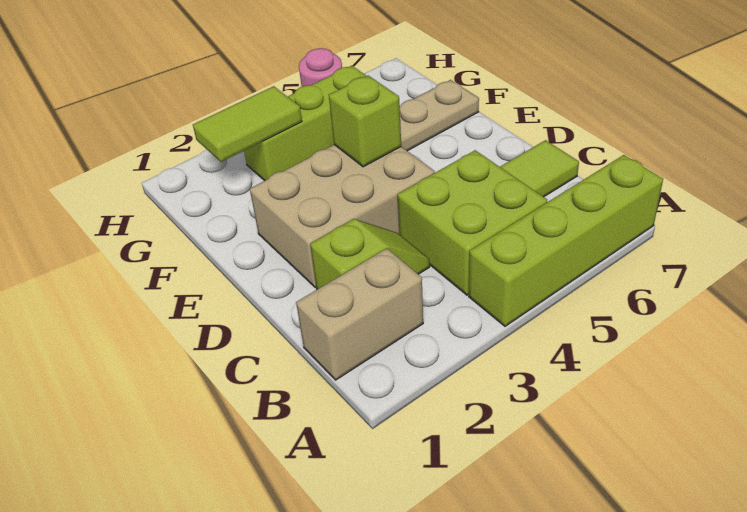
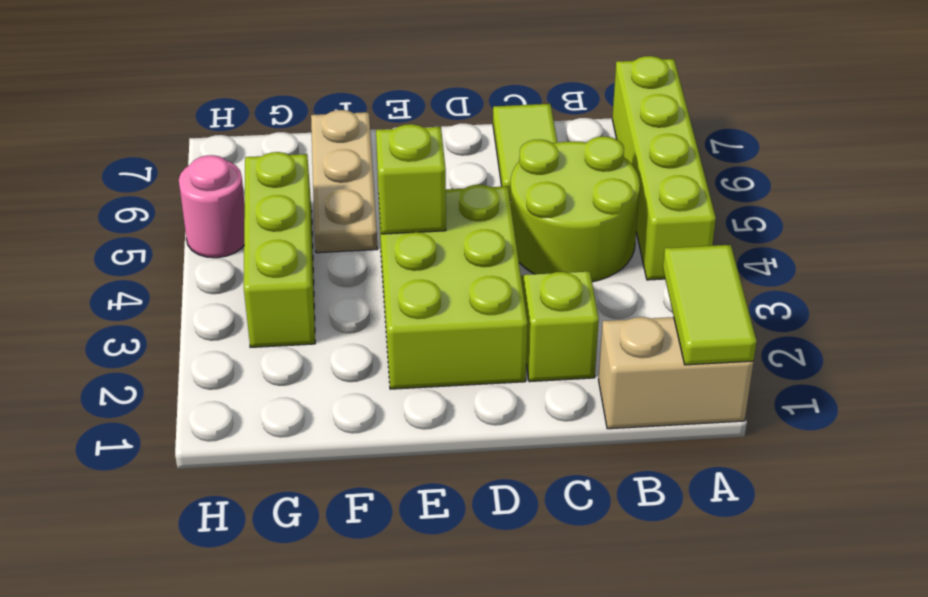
tan 1x2 brick [296,249,423,380] -> tan 1x2 brick turned to [599,317,753,429]
lime 2x2 brick [397,150,547,295] -> lime 2x2 round brick [510,136,640,282]
tan 2x3 brick [250,145,435,287] -> lime 2x3 brick [379,185,528,389]
lime 1x2 tile [193,86,302,162] -> lime 1x2 tile moved to [663,245,757,365]

